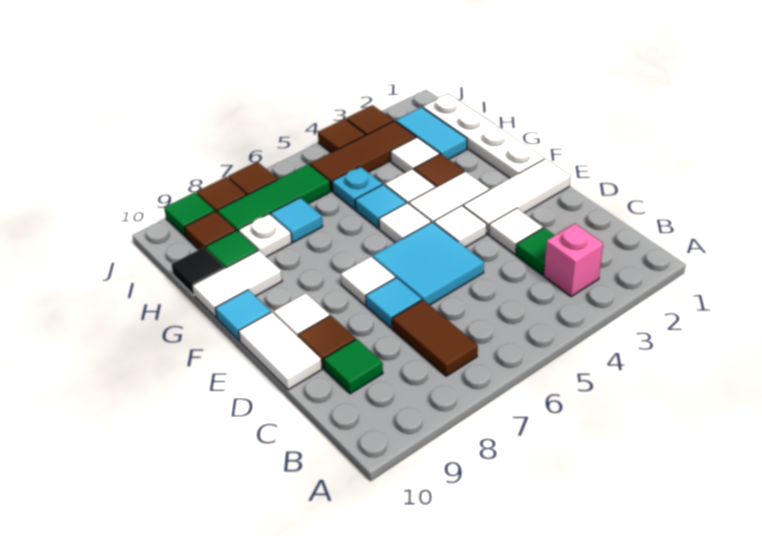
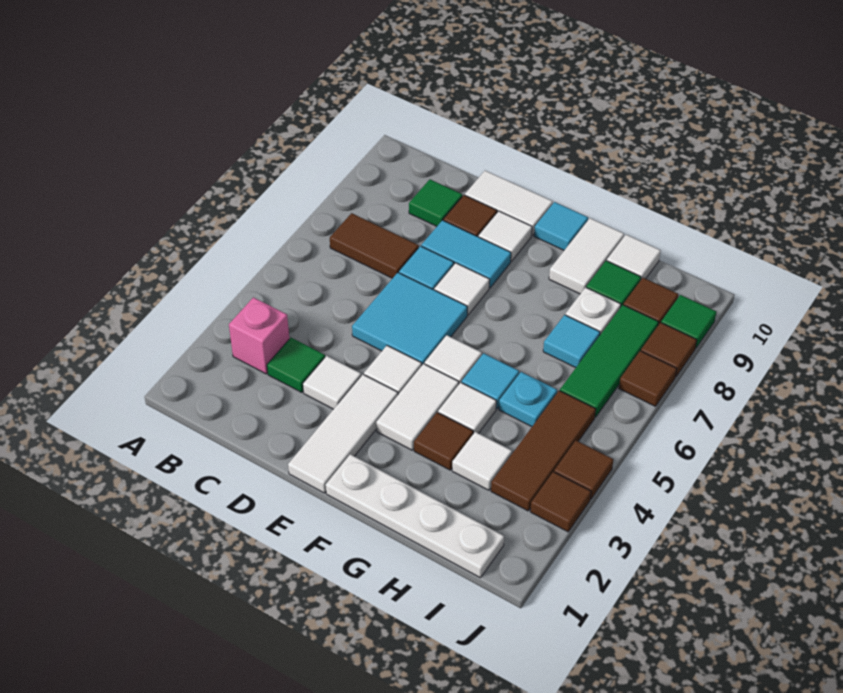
cyan 1x2 tile [396,107,467,159] -> cyan 1x2 tile moved to [421,220,511,288]
black 1x1 tile [171,247,225,295] -> white 1x1 tile [607,235,661,279]

